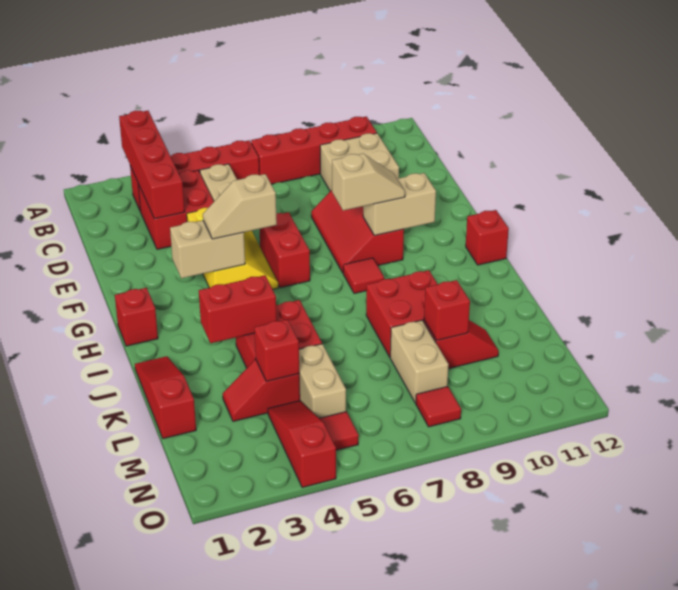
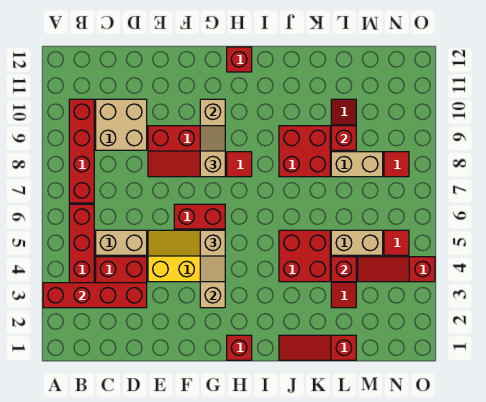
red 1x2 brick [199,275,277,343] -> none

